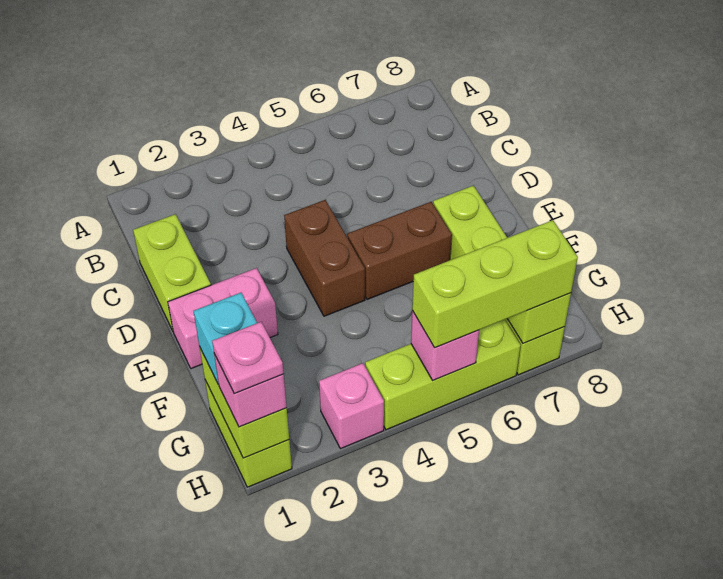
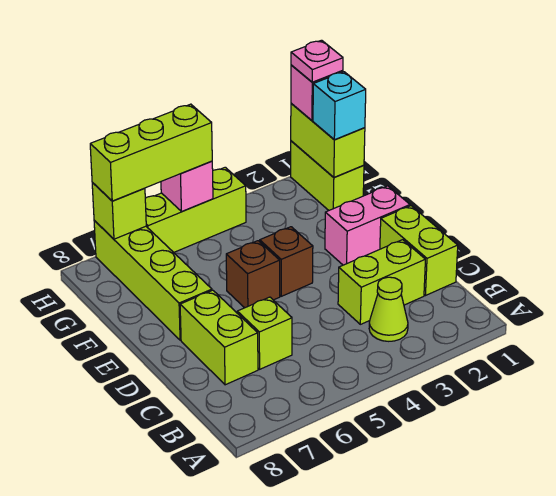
none -> lime 1x1 cone [369,277,408,341]
none -> lime 1x2 brick [338,240,425,324]
none -> lime 1x1 brick [237,297,292,369]
none -> lime 1x2 brick [180,290,258,385]
brown 1x2 brick [284,200,365,316] -> brown 1x1 brick [260,227,313,296]
brown 1x2 brick [347,202,452,299] -> brown 1x1 brick [226,241,280,308]
pink 1x1 brick [319,363,384,449] -> none

